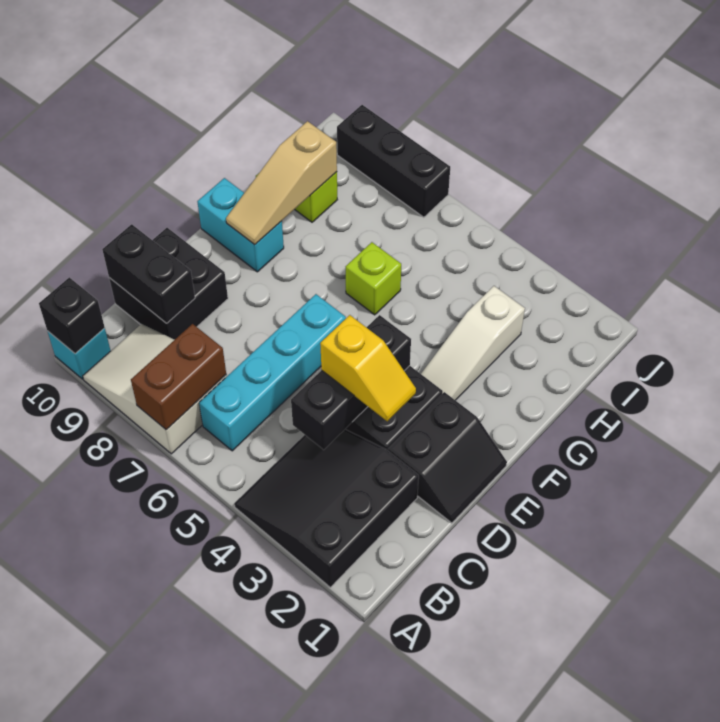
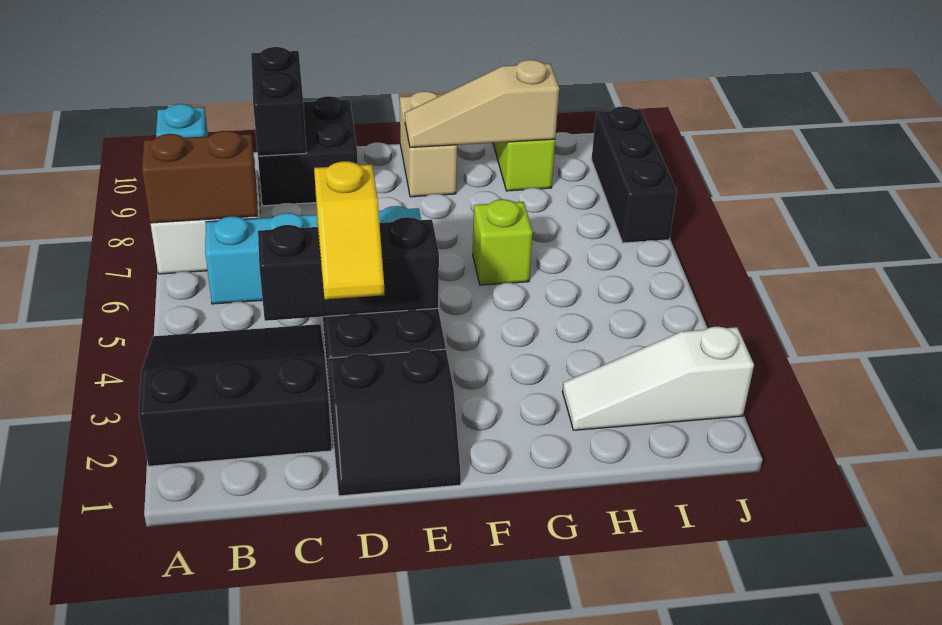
black 1x1 brick [39,277,105,354] -> none
white 1x3 slope [421,286,525,400] -> white 1x3 slope moved to [563,327,754,430]
cyan 1x2 brick [197,178,284,272] -> tan 1x2 brick [400,91,457,197]

